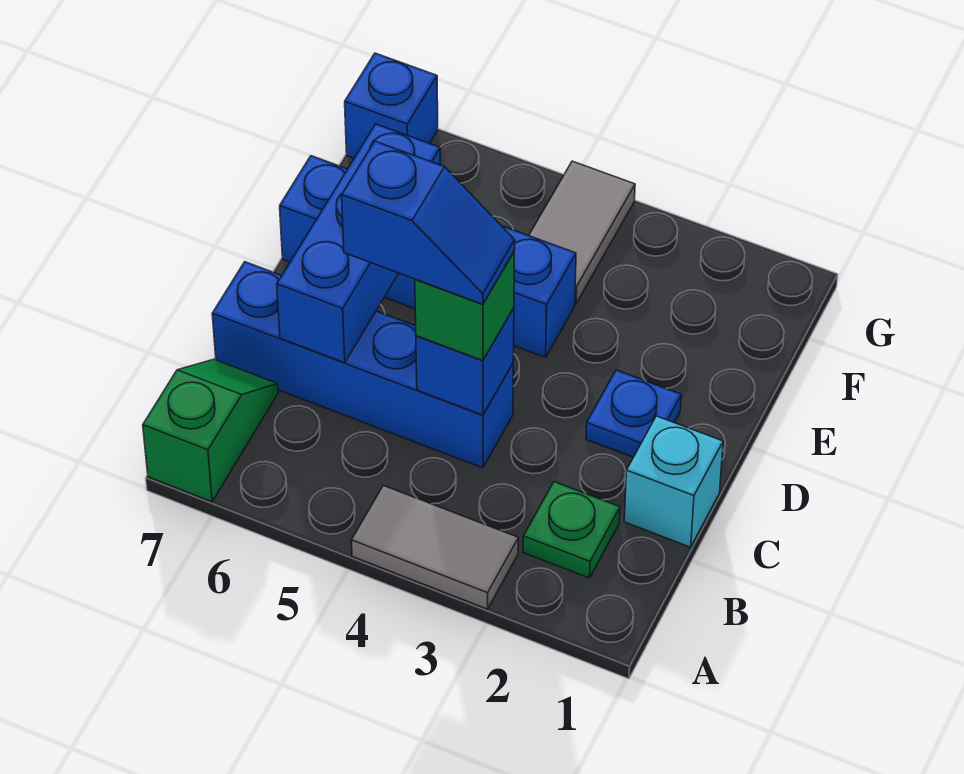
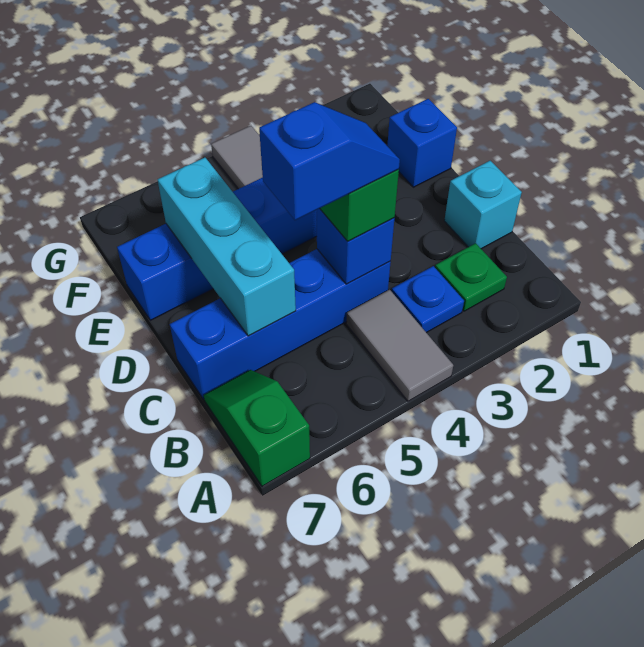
grey 1x2 tile [351,485,519,609] -> grey 1x2 tile turned to [346,290,453,401]
blue 1x3 brick [277,124,440,363] -> cyan 1x3 brick [157,158,296,336]
blue 1x1 plate [586,370,681,457] -> blue 1x1 plate moved to [392,266,464,333]
blue 1x1 brick [345,53,438,158] -> blue 1x1 brick moved to [387,99,457,187]

